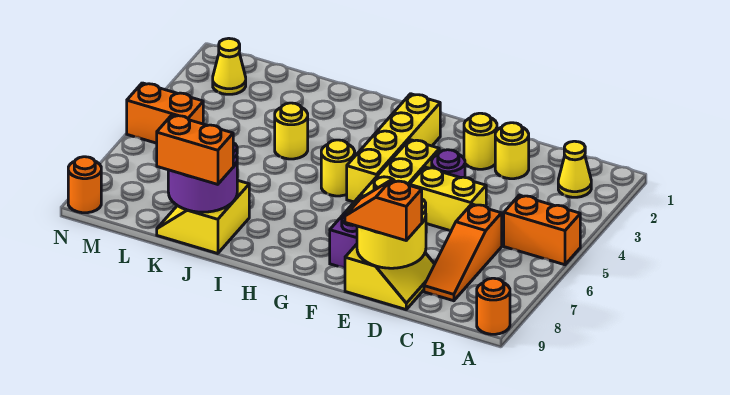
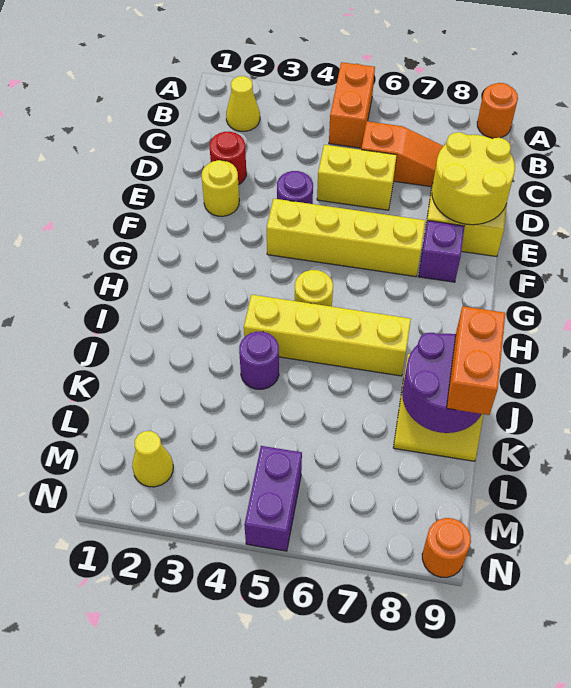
yellow 1x1 round brick [495,123,529,179] -> red 1x1 round brick [210,132,246,185]
yellow 1x2 brick [410,167,486,230] -> yellow 1x2 brick turned to [317,145,397,210]
orange 1x2 slope [345,180,422,240] -> none
yellow 1x4 brick [347,94,440,202] -> yellow 1x4 brick moved to [244,295,411,376]
yellow 1x1 round brick [275,103,308,159] -> purple 1x1 round brick [239,332,279,389]
orange 1x2 brick [127,83,203,143] -> purple 1x2 brick [244,446,302,551]

